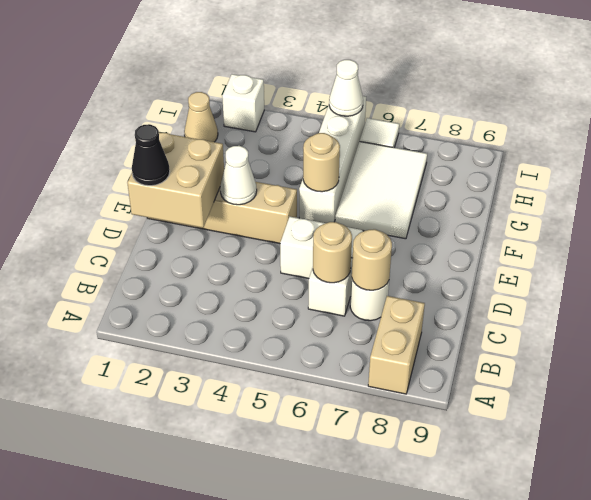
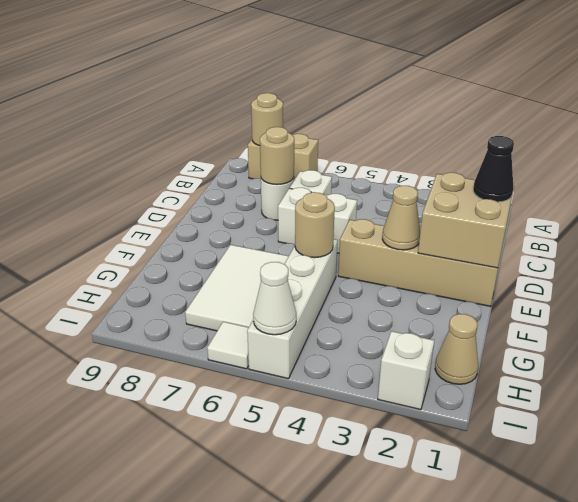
tan 1x2 brick [368,296,425,394] -> tan 1x2 brick turned to [248,134,318,180]
tan 1x1 round brick [313,222,352,283] -> tan 1x1 round brick moved to [251,93,283,146]
white 1x1 cone [220,146,257,205] -> tan 1x1 cone [382,186,420,250]

